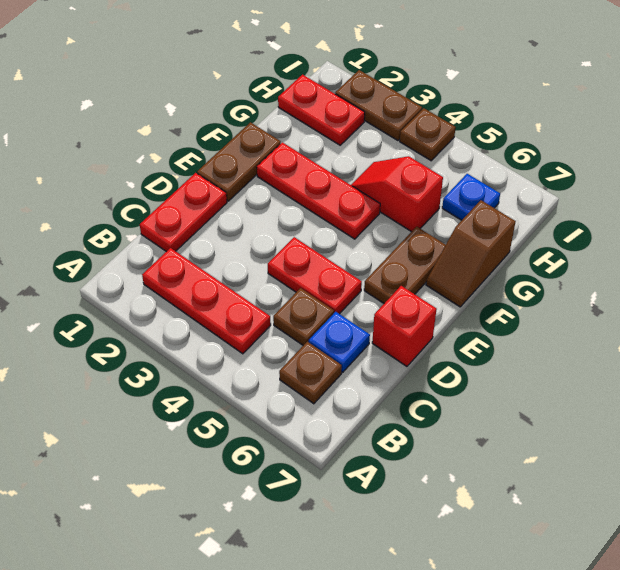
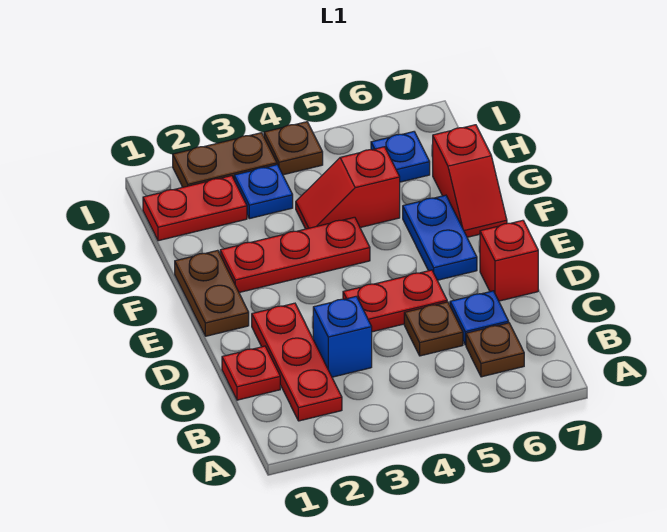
red 1x3 plate [142,248,271,354] -> red 1x3 plate turned to [252,303,342,421]
red 1x2 plate [140,173,227,252] -> red 1x1 plate [222,346,280,400]
none -> blue 1x1 brick [313,296,372,377]
brown 1x2 plate [364,227,445,303] -> blue 1x2 plate [403,195,477,280]
brown 1x2 slope [426,200,516,307] -> red 1x2 slope [433,125,507,237]
none -> blue 1x1 plate [234,165,293,219]

